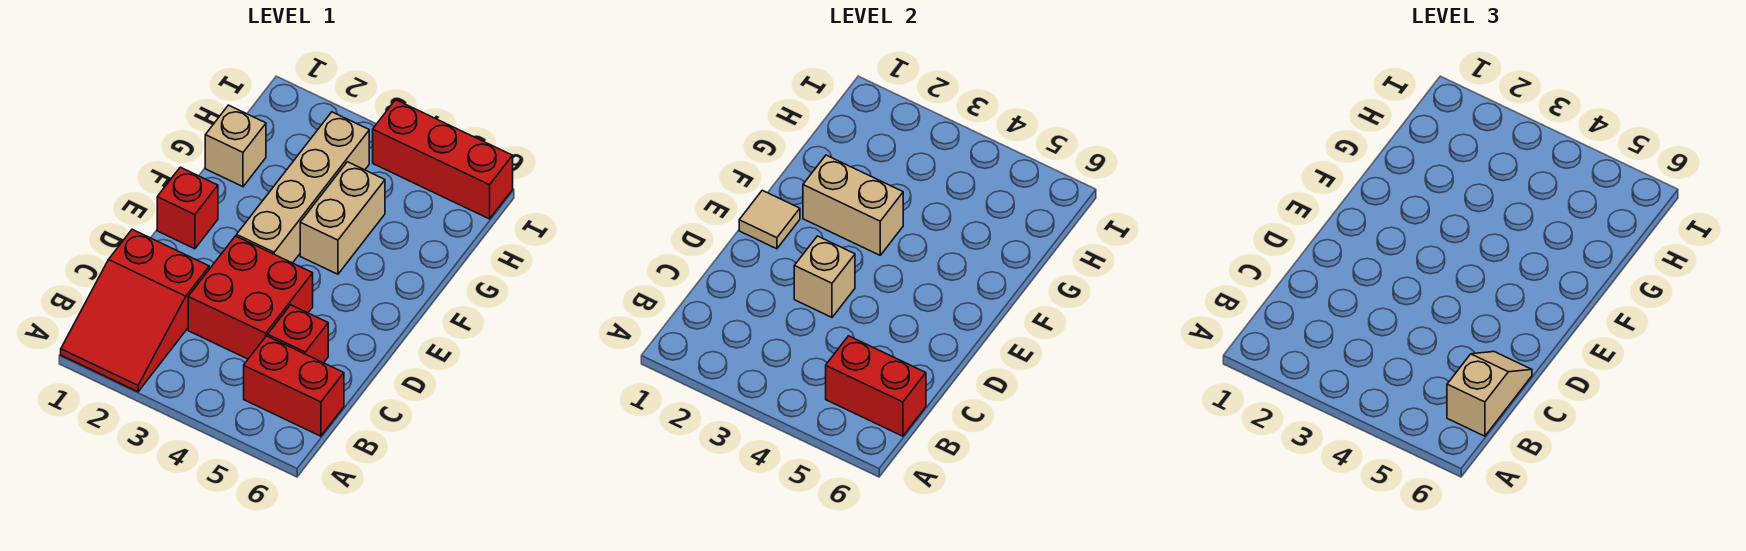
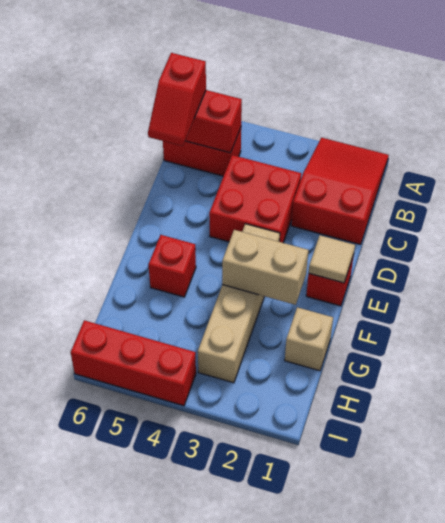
tan 1x2 slope [1447,352,1532,436] -> red 1x2 slope [148,53,206,146]
red 1x1 brick [268,305,328,363] -> red 1x1 brick moved to [148,235,196,297]
tan 1x1 brick [794,236,855,317] -> none
tan 1x2 brick [300,162,385,274] -> none

